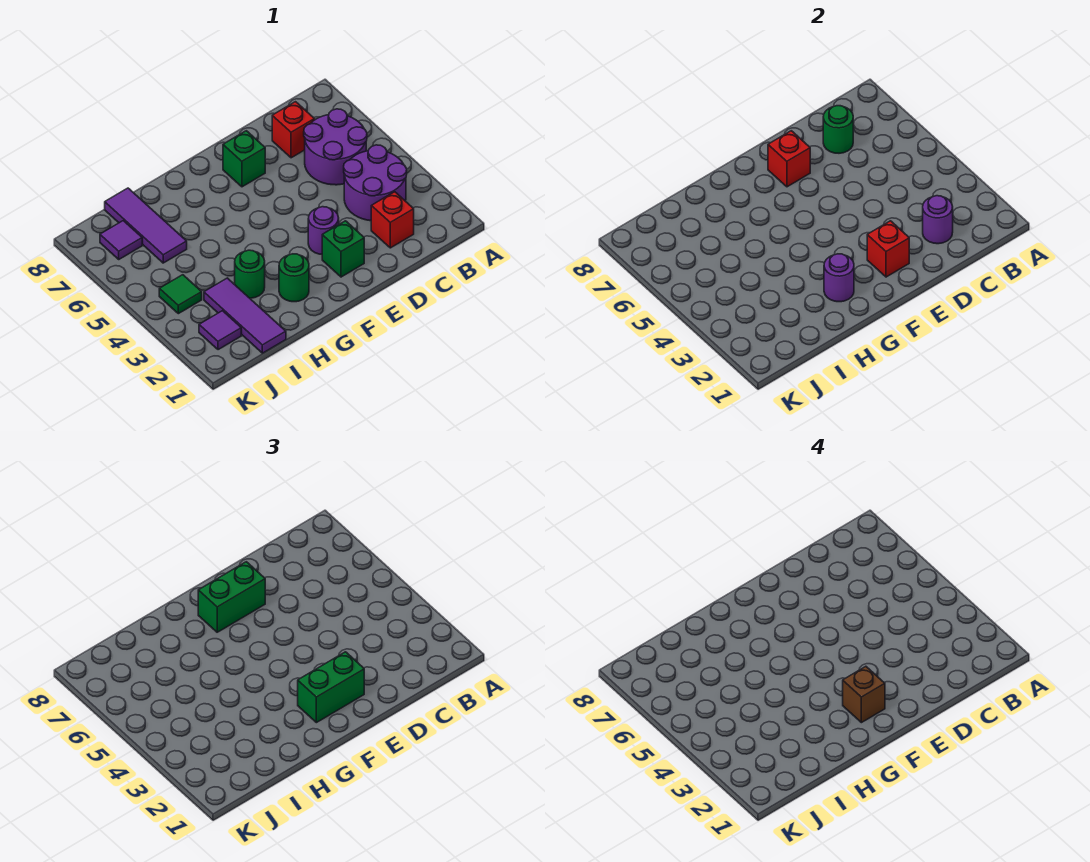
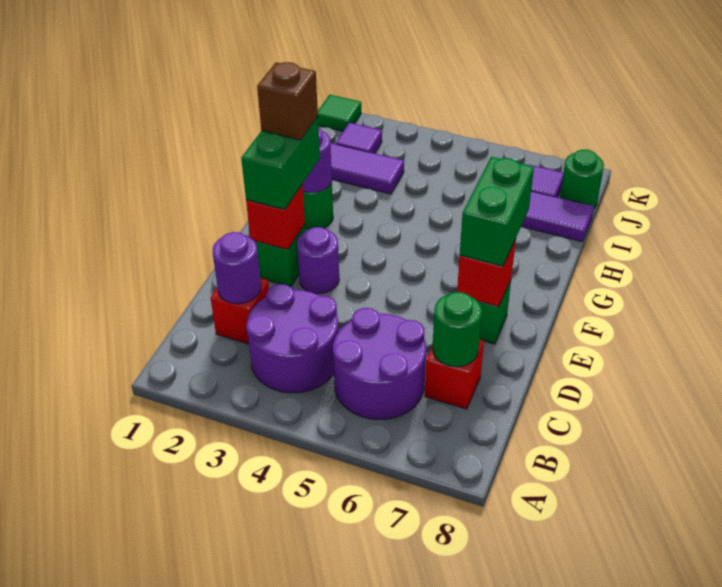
green 1x1 round brick [235,250,265,298] -> green 1x1 round brick moved to [560,149,604,208]
green 1x1 tile [159,275,202,314] -> green 1x1 tile moved to [318,95,361,131]

